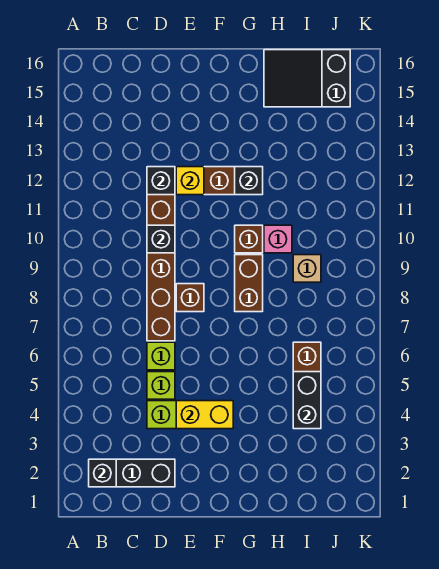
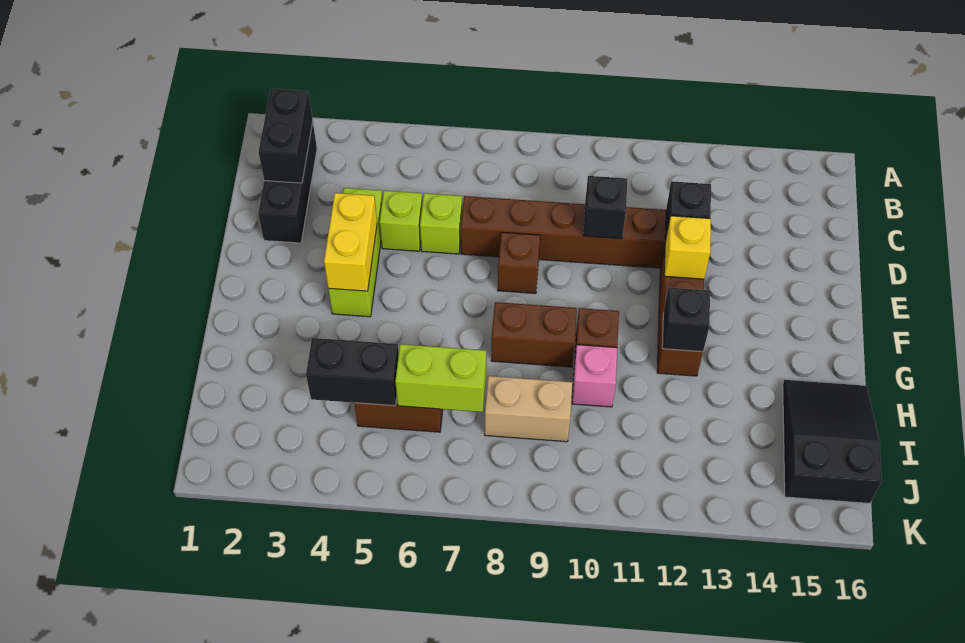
black 1x1 brick [89,459,116,487] -> black 1x2 brick [259,89,313,183]
none -> lime 1x2 brick [395,344,486,412]
tan 1x1 brick [293,255,321,282] -> tan 1x2 brick [485,376,572,442]

